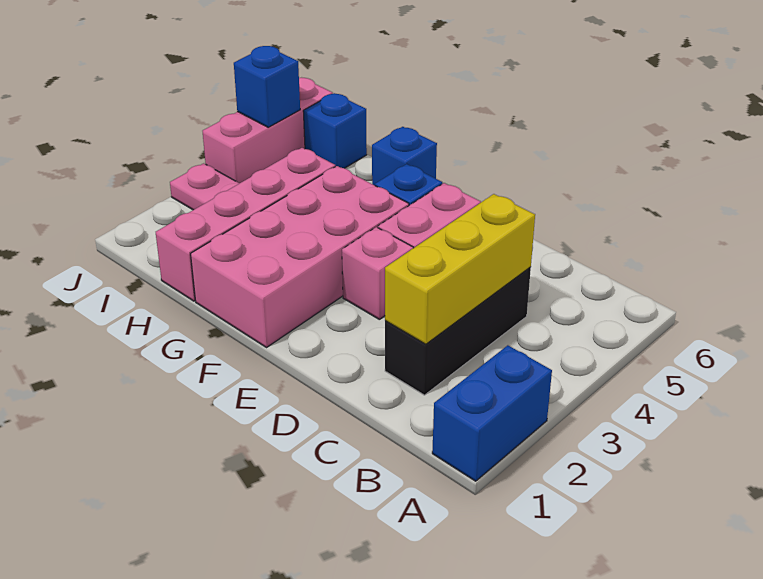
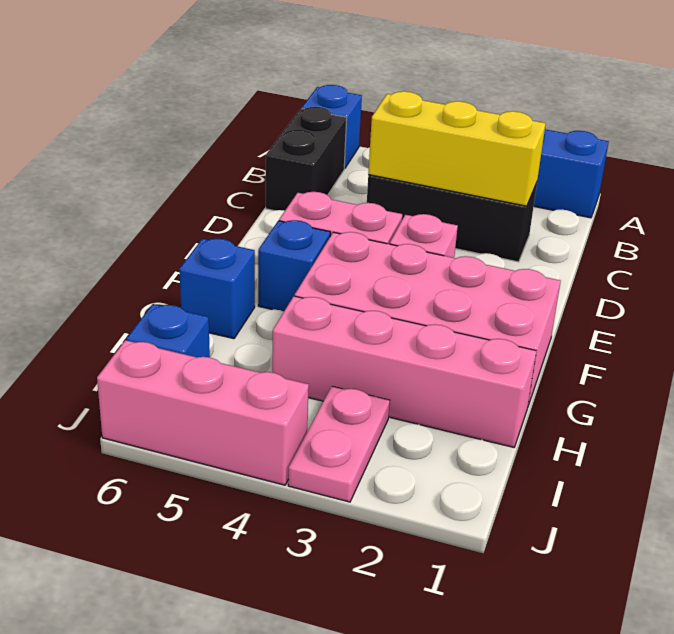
none -> black 1x2 brick [266,107,347,211]
blue 1x1 brick [234,46,300,127] -> blue 1x1 brick moved to [302,85,362,169]

